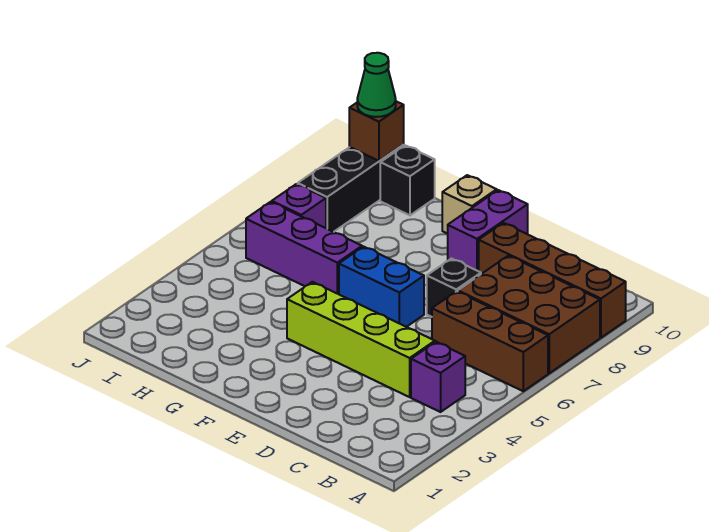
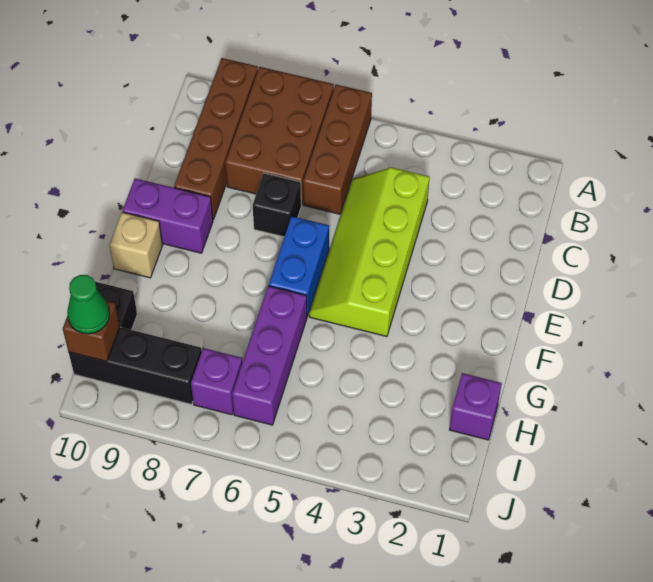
purple 1x1 brick [411,342,465,412] -> purple 1x1 brick moved to [449,373,502,440]

